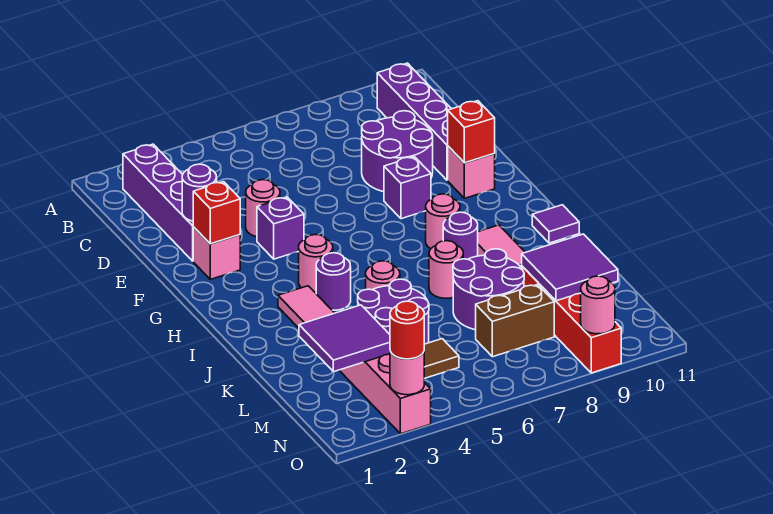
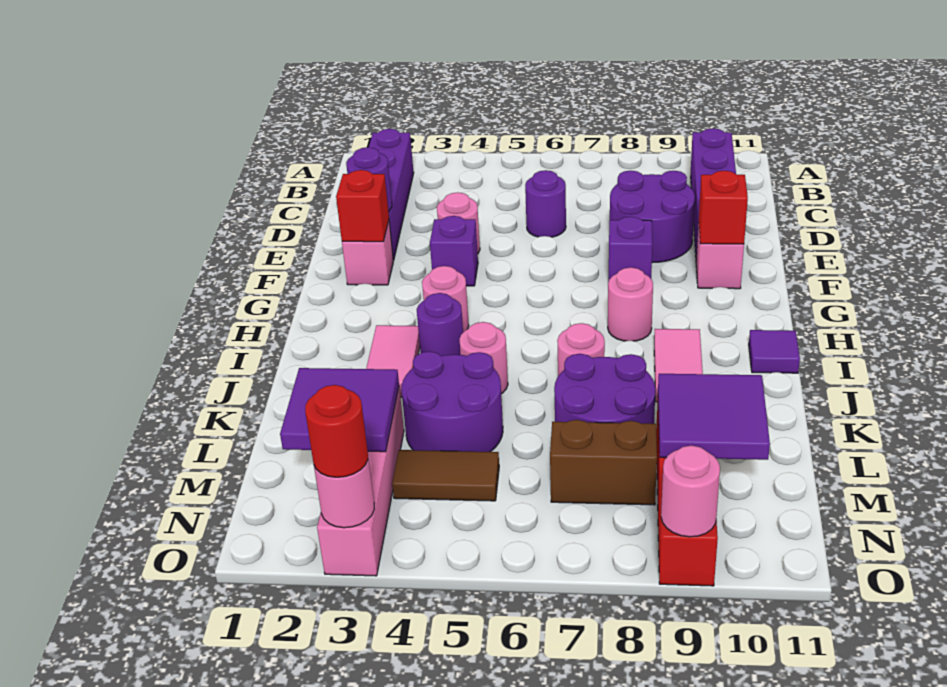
purple 1x1 round brick [443,212,478,259] -> purple 1x1 round brick moved to [525,170,566,237]

